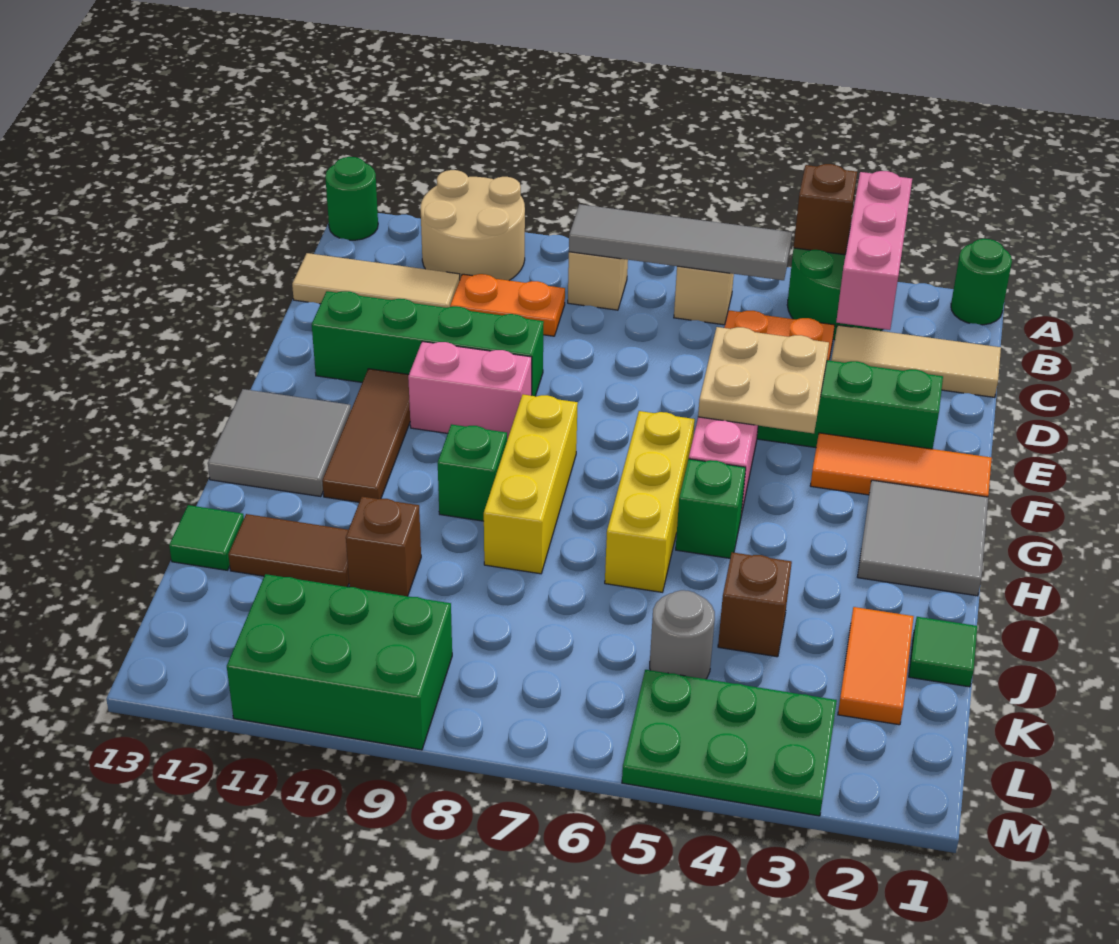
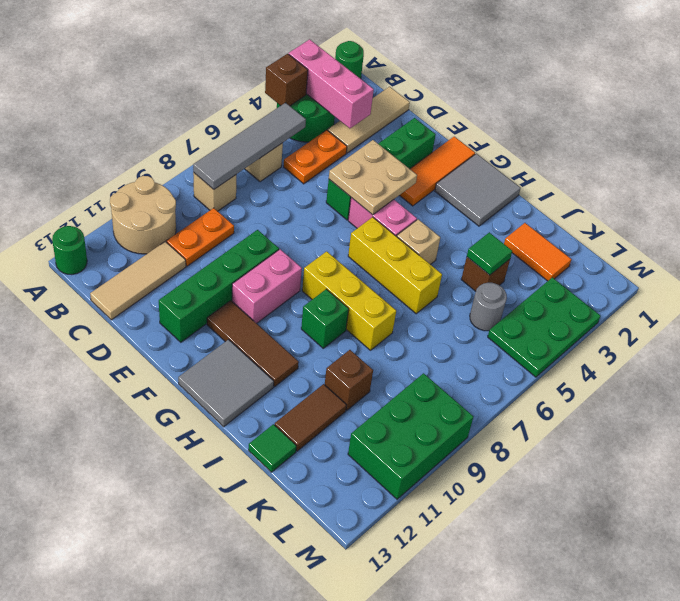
green 1x1 brick [676,459,746,558] -> tan 1x1 brick [397,219,440,265]
green 1x1 tile [909,617,977,687] -> green 1x1 tile moved to [467,232,512,275]

